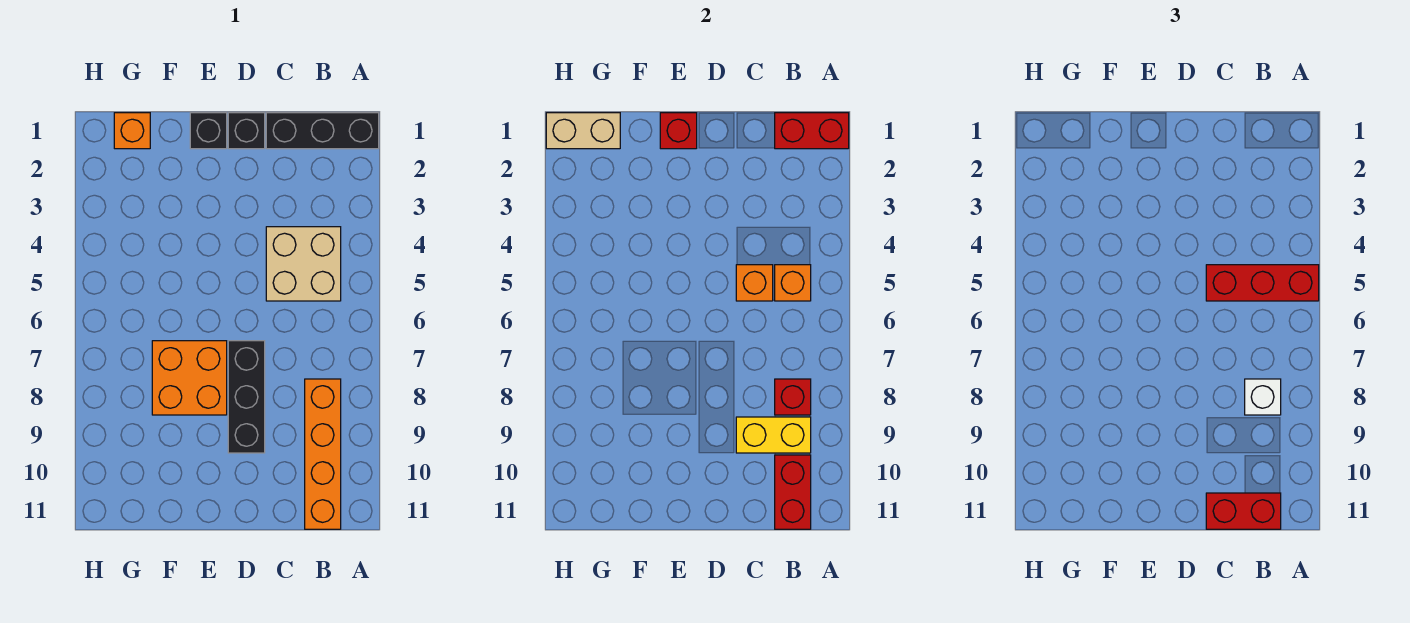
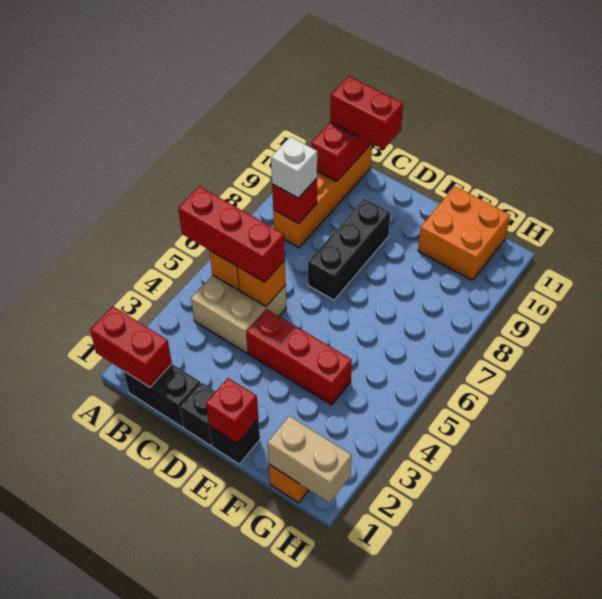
black 1x3 brick [266,113,379,149] -> black 1x2 brick [124,364,201,427]
yellow 1x2 brick [736,417,811,453] -> none
none -> red 1x3 brick [247,309,352,405]
orange 2x2 brick [152,341,227,415] -> orange 2x2 brick moved to [418,186,510,281]

